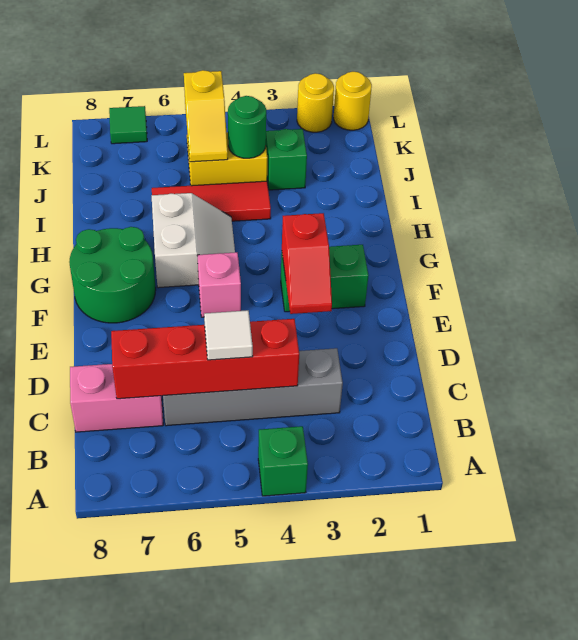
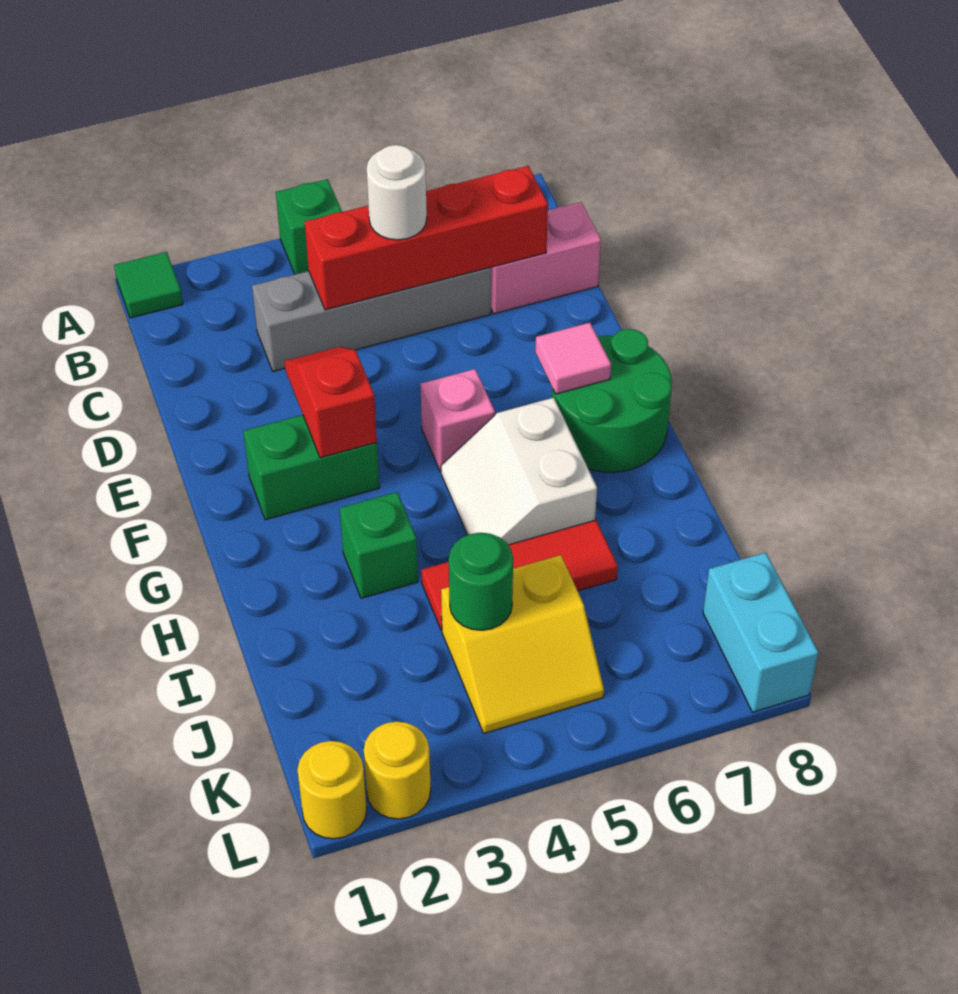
white 1x1 tile [204,310,253,360] -> white 1x1 round brick [367,145,427,240]
none -> pink 1x1 tile [535,323,611,394]
green 1x1 brick [266,129,307,190] -> green 1x1 brick moved to [340,492,418,598]
yellow 1x2 slope [184,70,228,162] -> none
none -> cyan 1x2 brick [703,553,818,712]
green 1x1 tile [109,106,147,144] -> green 1x1 tile moved to [114,252,183,318]

